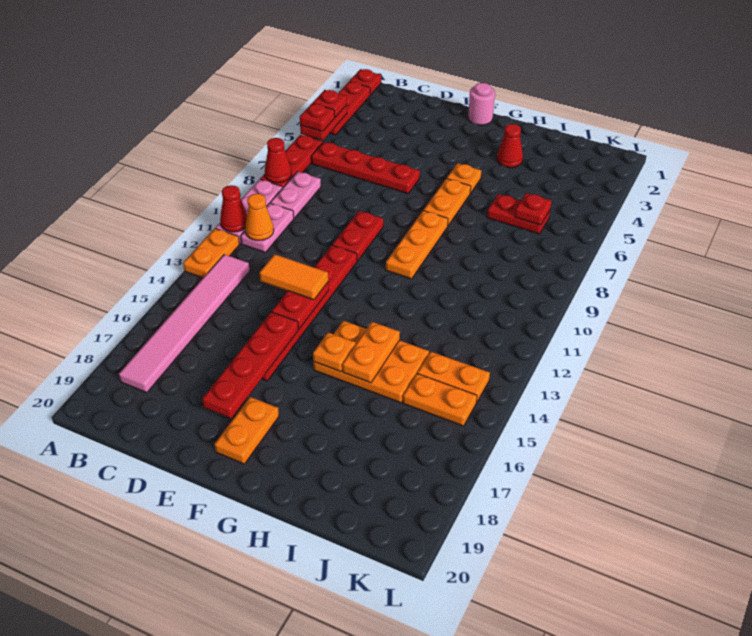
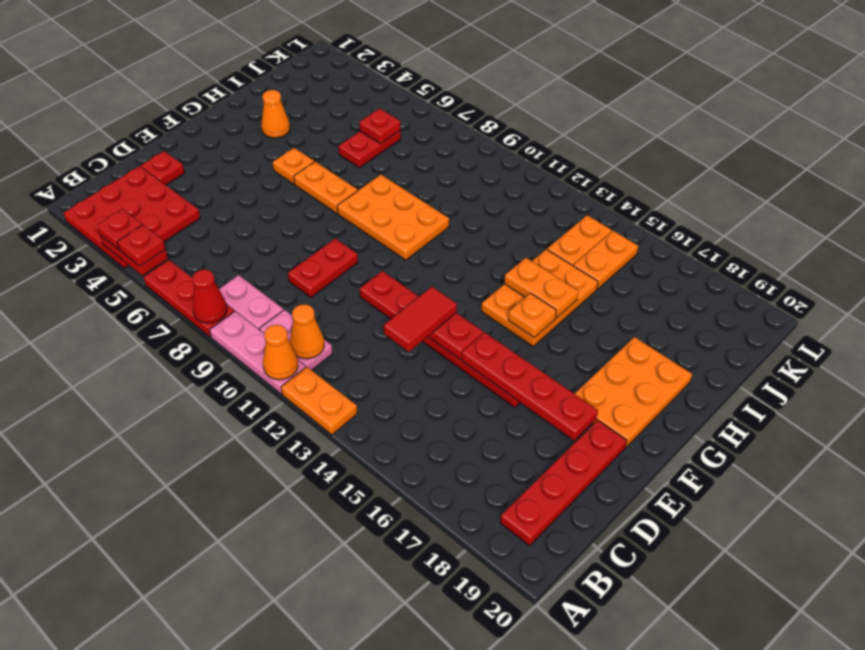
red 1x1 plate [350,69,381,95] -> red 1x1 plate moved to [141,151,184,185]
red 1x3 plate [330,82,370,135] -> red 3x3 plate [64,166,200,268]
red 1x1 cone [220,185,247,232] -> orange 1x1 cone [263,325,298,380]
red 1x4 plate [311,142,420,194] -> red 1x4 plate moved to [500,421,627,546]
pink 1x6 tile [119,255,250,393] -> none
orange 1x2 tile [260,254,328,300] -> red 1x2 tile [384,287,457,352]
red 1x2 plate [332,211,383,261] -> red 1x2 plate turned to [288,238,358,297]
pink 1x1 round brick [468,83,495,125] -> none
orange 1x2 plate [214,397,279,464] -> orange 2x3 plate [575,337,692,447]
orange 1x3 plate [386,211,448,279] -> orange 2x3 plate [337,175,449,260]
red 1x1 cone [497,124,523,168] -> orange 1x1 cone [261,90,290,138]

